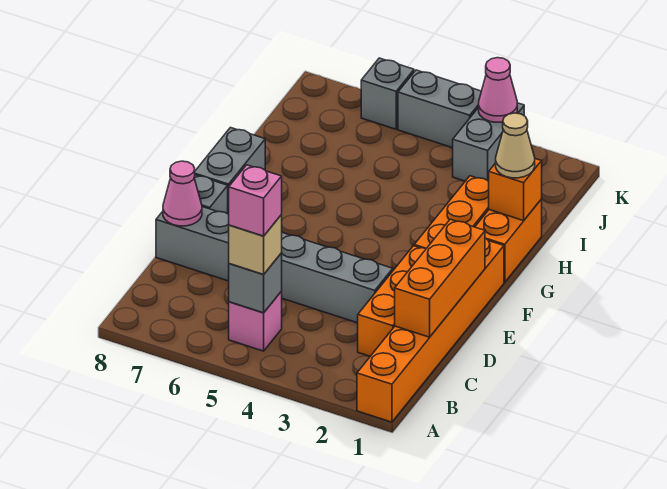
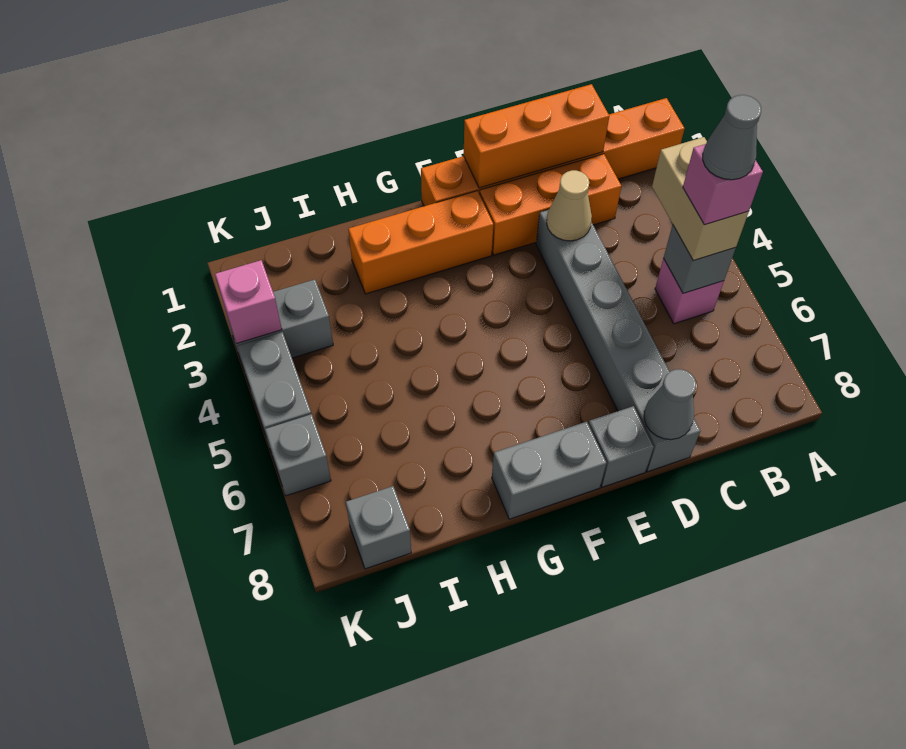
tan 1x1 brick [229,215,282,274] -> tan 1x2 brick [652,137,749,261]
none -> grey 1x1 cone [703,95,761,180]
pink 1x1 cone [163,161,202,226] -> grey 1x1 cone [644,369,696,439]
orange 1x2 brick [475,199,542,282] -> none
orange 1x1 brick [489,159,542,221] -> none
tan 1x1 cone [496,113,535,178] -> tan 1x1 cone moved to [547,170,592,241]
none -> grey 1x1 brick [346,486,411,569]
pink 1x1 cone [479,58,517,122] -> pink 1x1 brick [215,260,282,343]

